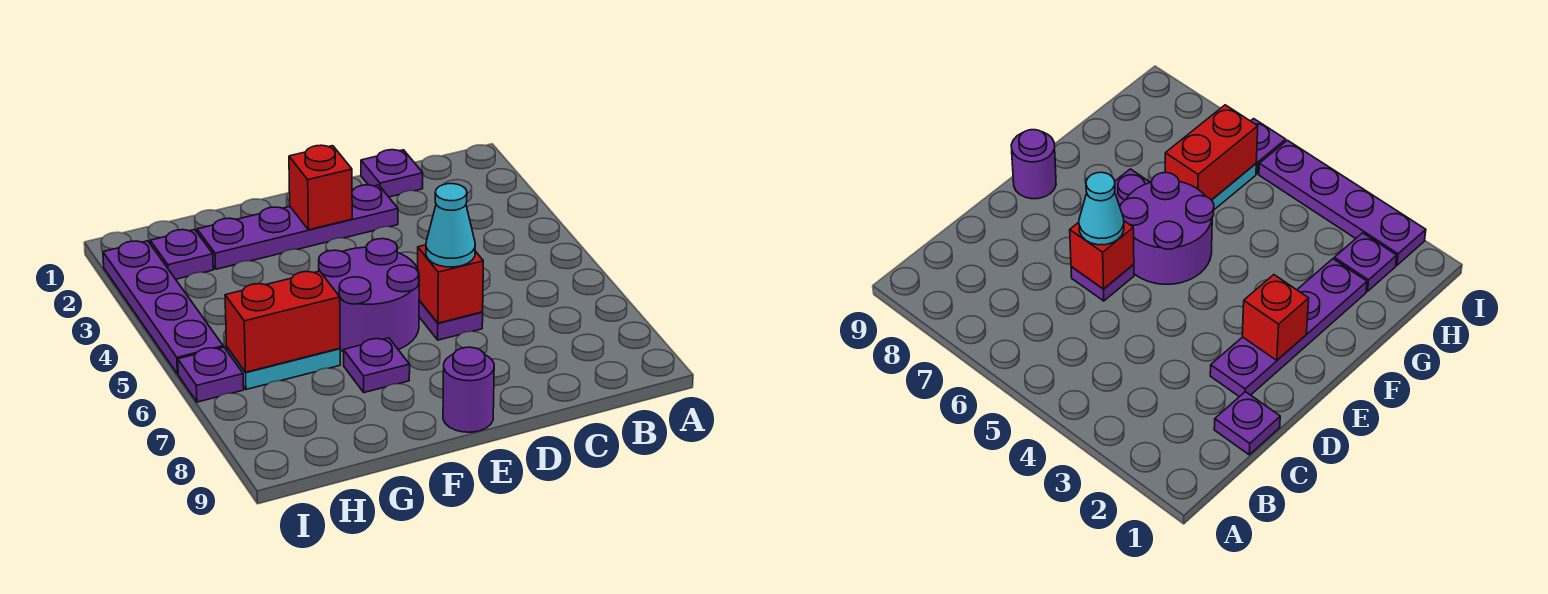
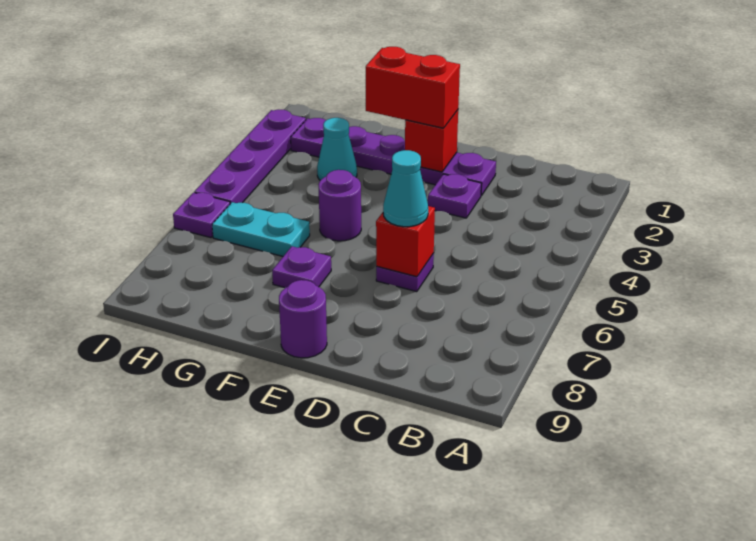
purple 1x1 plate [361,150,423,197] -> purple 1x1 plate moved to [428,174,481,218]
purple 2x2 round brick [319,239,419,351] -> purple 1x1 round brick [318,170,361,241]
none -> cyan 1x1 cone [317,118,357,180]
red 1x2 brick [225,271,340,372] -> red 1x2 brick moved to [366,47,460,128]

